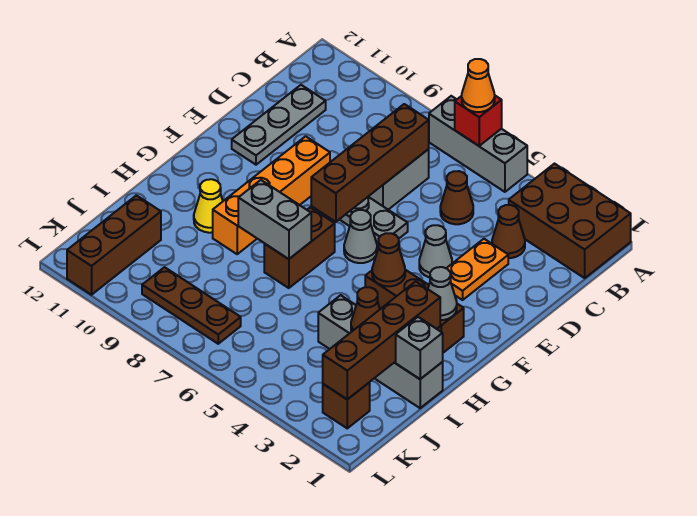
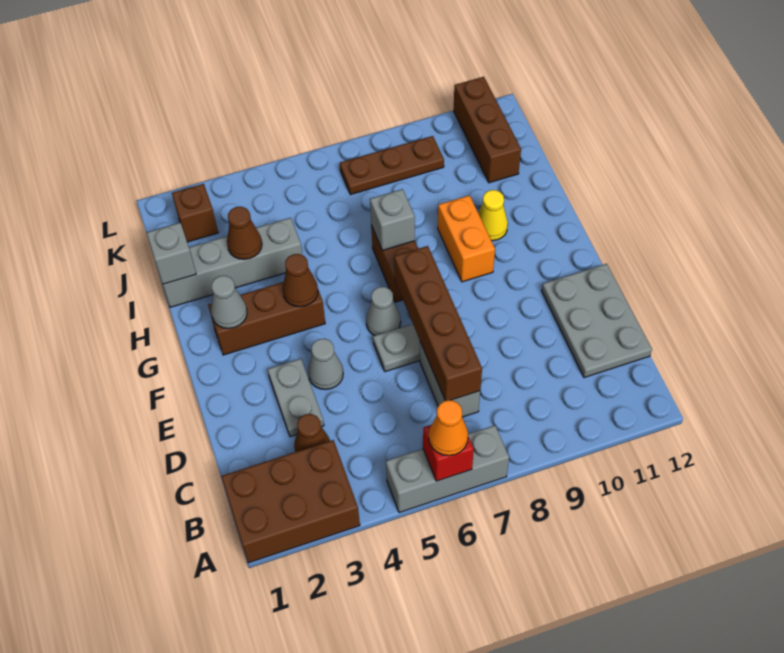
brown 1x1 cone [440,171,473,224] -> none
grey 1x3 plate [232,85,326,165] -> grey 2x3 plate [542,264,652,377]
orange 1x2 plate [446,239,508,300] -> grey 1x2 plate [268,359,324,437]
orange 1x4 brick [213,136,330,254] -> orange 1x2 brick [438,195,495,282]
brown 1x4 brick [323,281,440,399] -> none
grey 1x2 brick [238,180,311,259] -> grey 1x1 brick [370,189,415,251]

